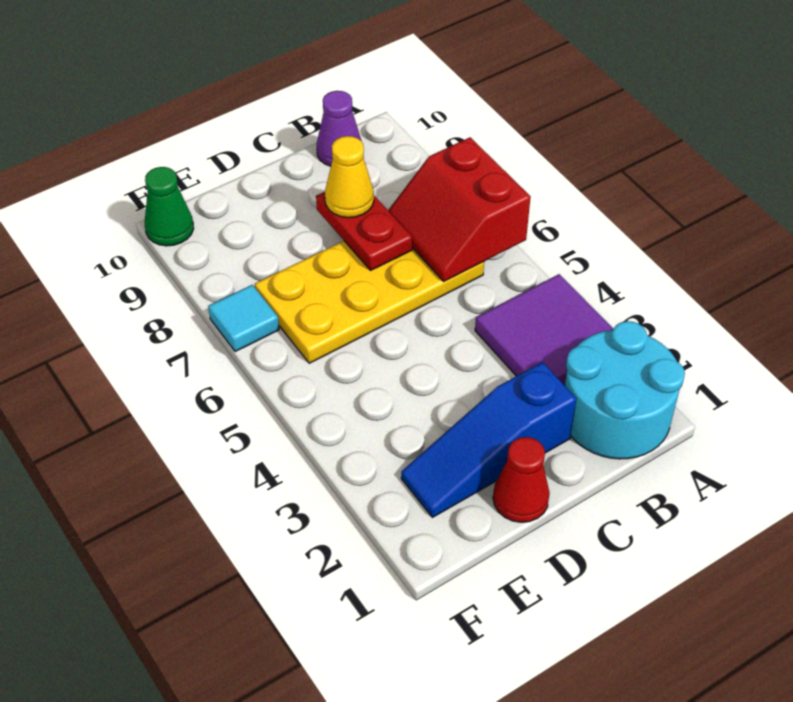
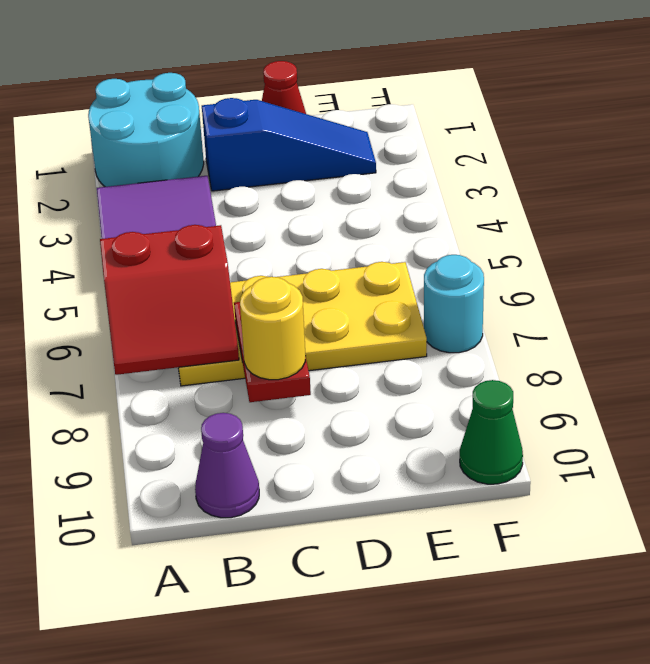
red 2x2 slope [388,137,531,281] -> red 2x2 slope turned to [100,225,239,375]
yellow 1x1 cone [325,136,374,218] -> yellow 1x1 round brick [240,277,306,380]
cyan 1x1 tile [208,285,279,352] -> cyan 1x1 round brick [424,255,484,353]

